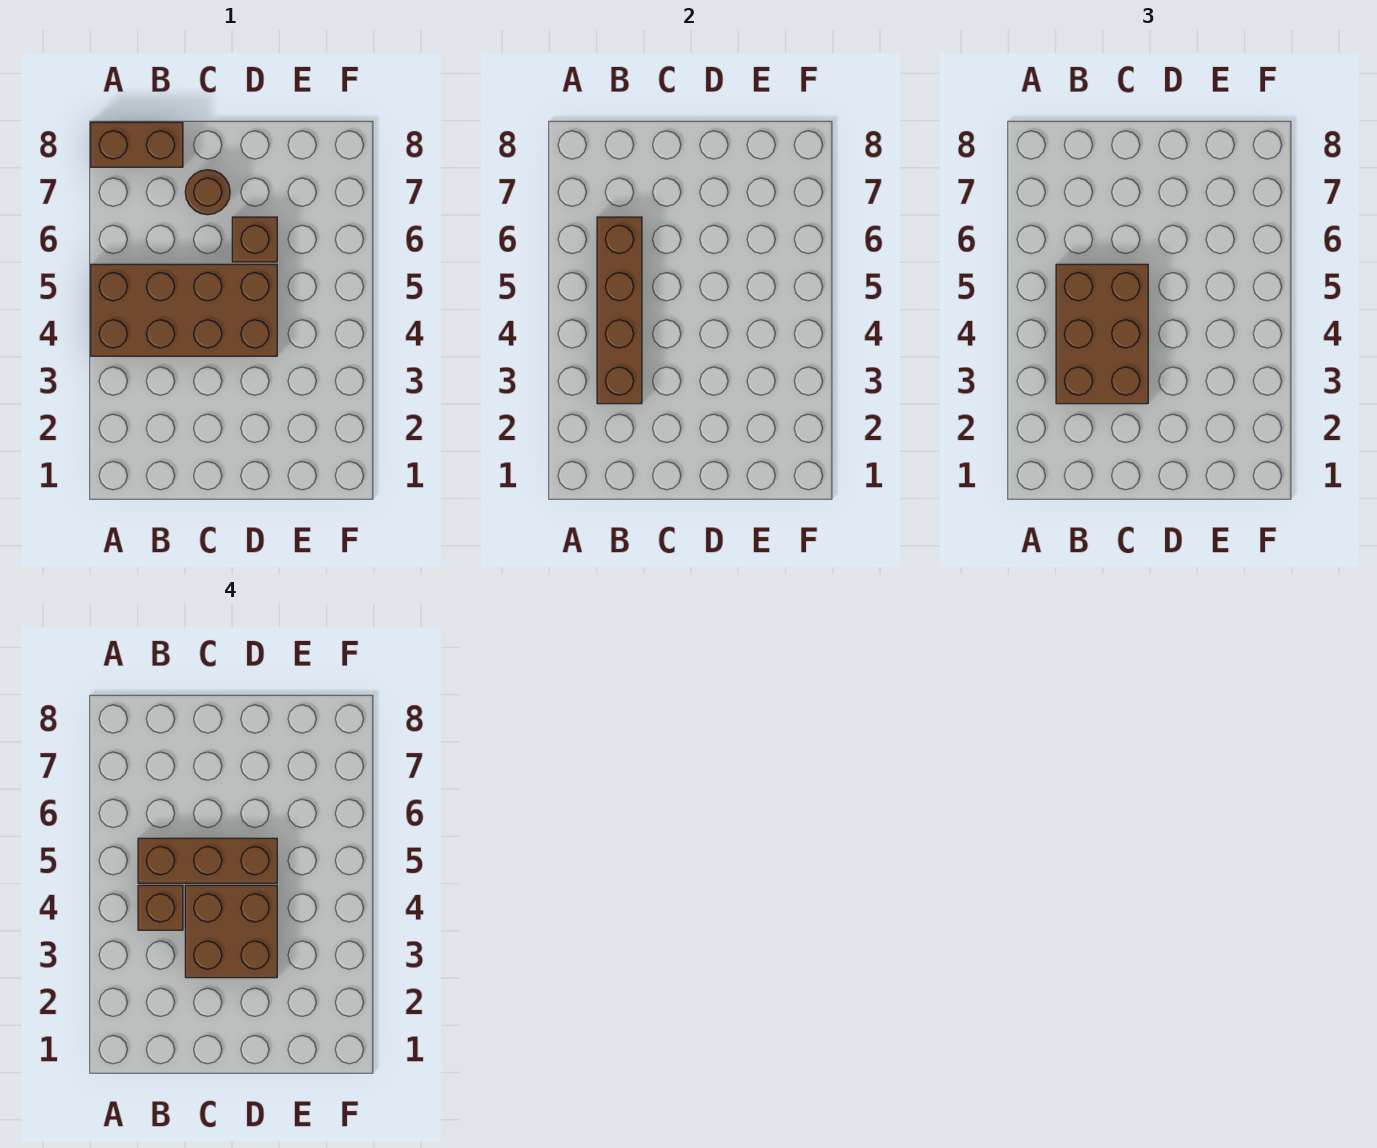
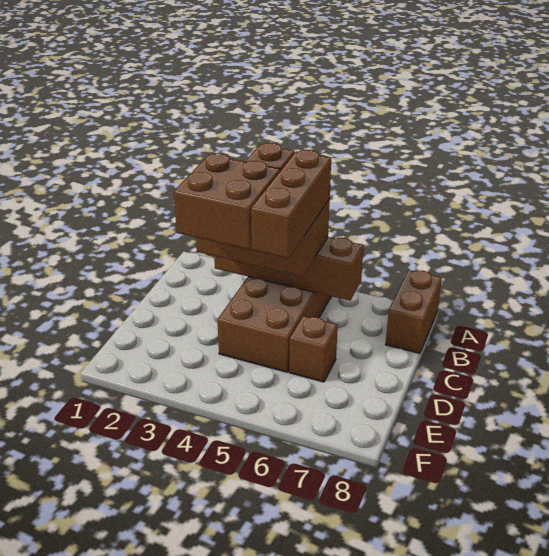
brown 1x1 round brick [185,170,230,215] -> none

